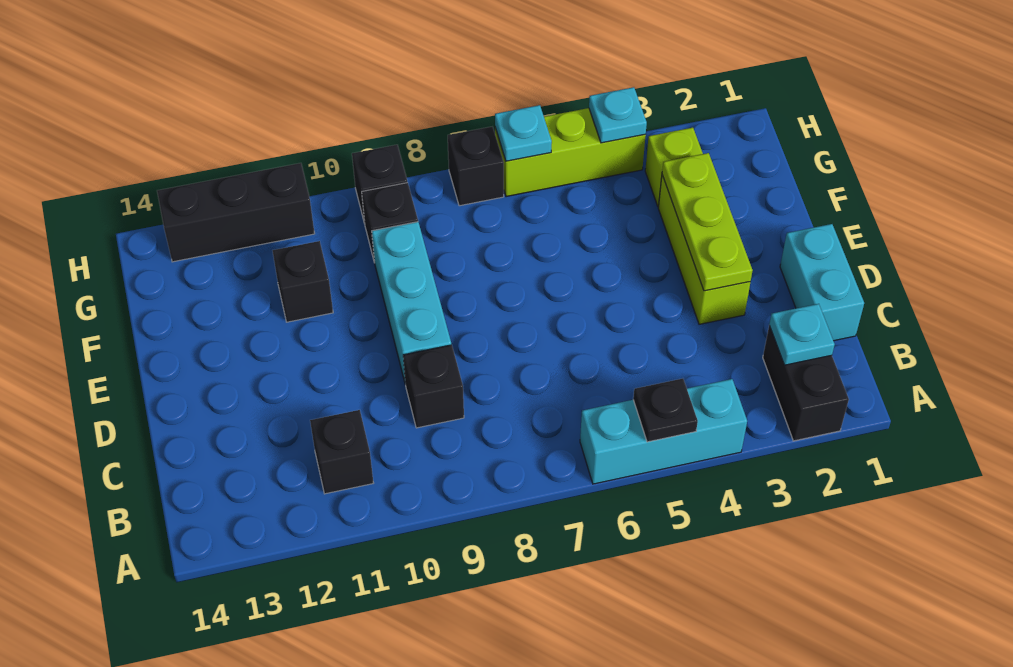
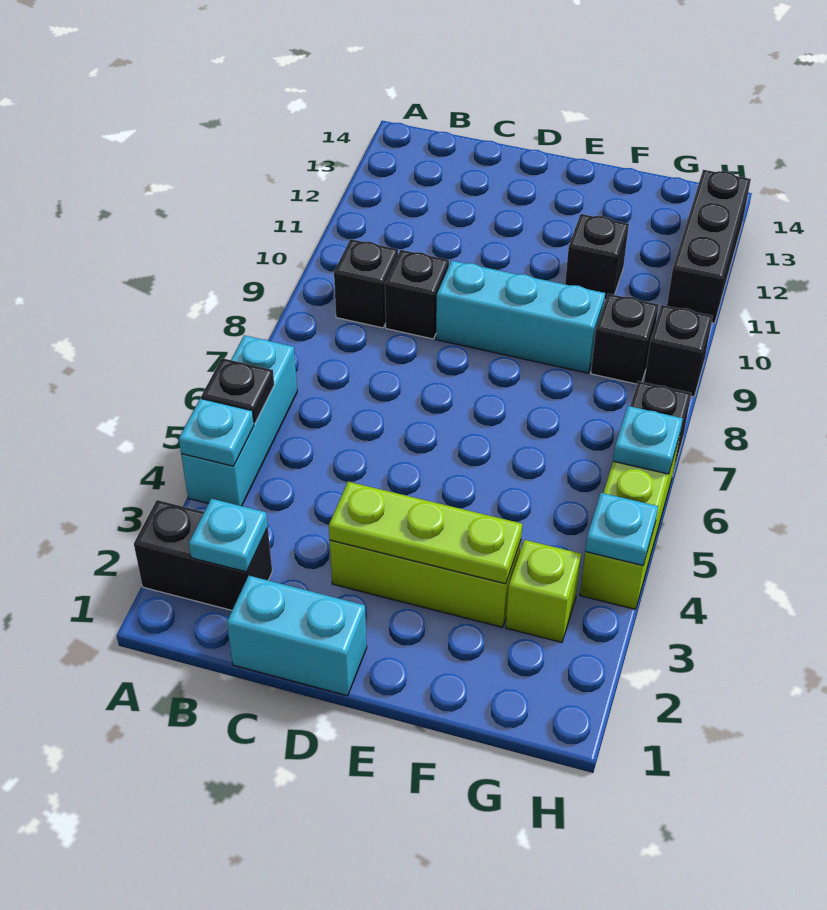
none -> cyan 1x1 plate [179,398,254,466]
black 1x1 brick [310,410,373,494] -> black 1x1 brick moved to [334,239,398,328]

